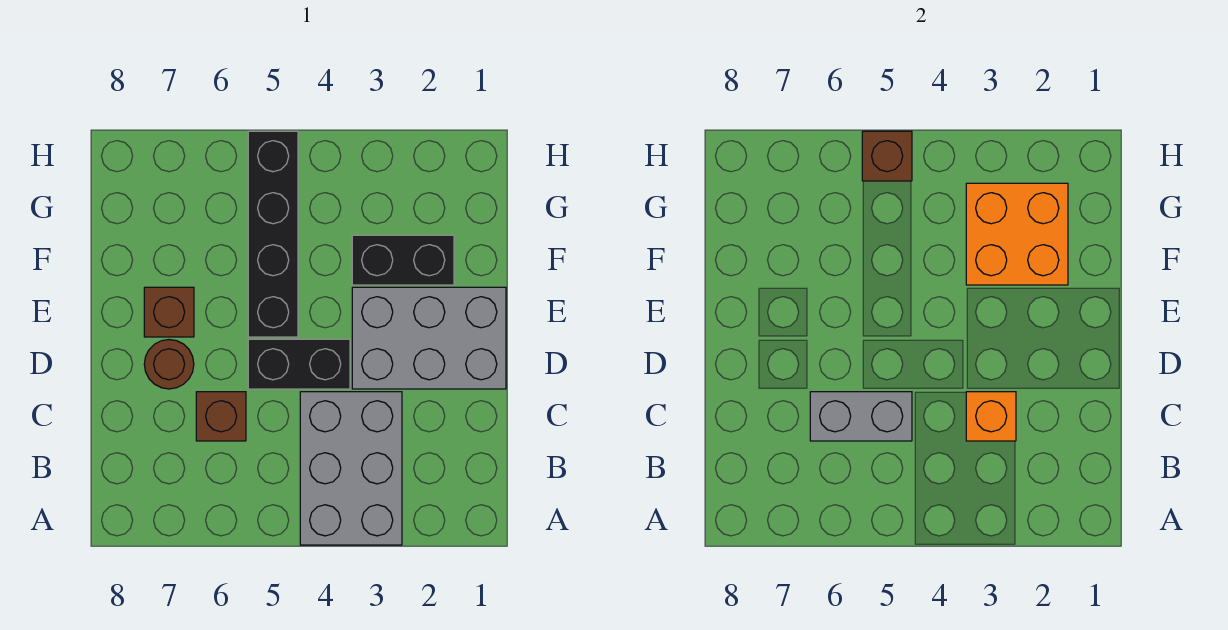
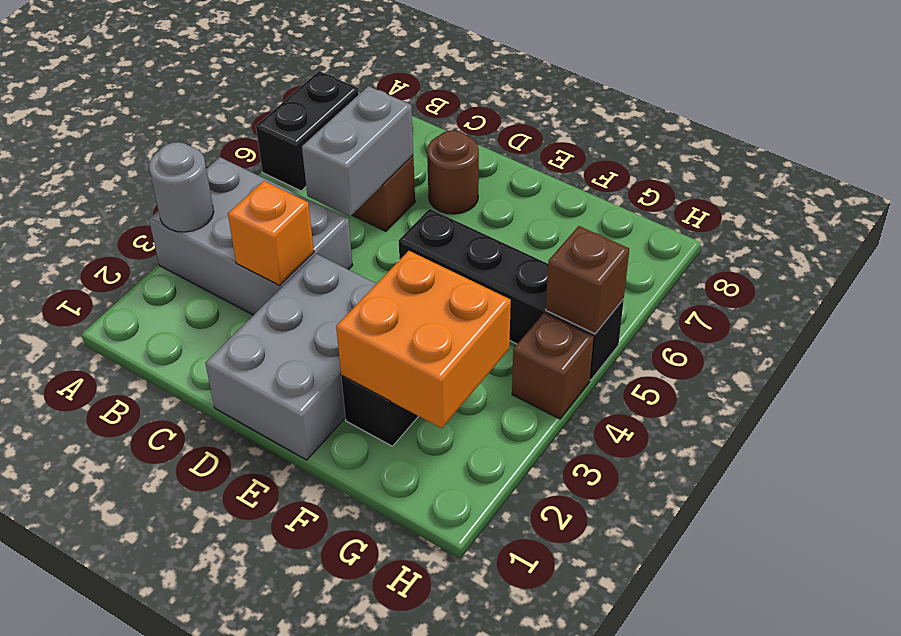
none -> grey 1x1 round brick [149,142,214,232]
black 1x2 brick [248,339,350,389] -> black 1x2 brick moved to [256,71,359,191]
brown 1x1 brick [144,287,194,337] -> brown 1x1 brick moved to [512,313,594,419]

